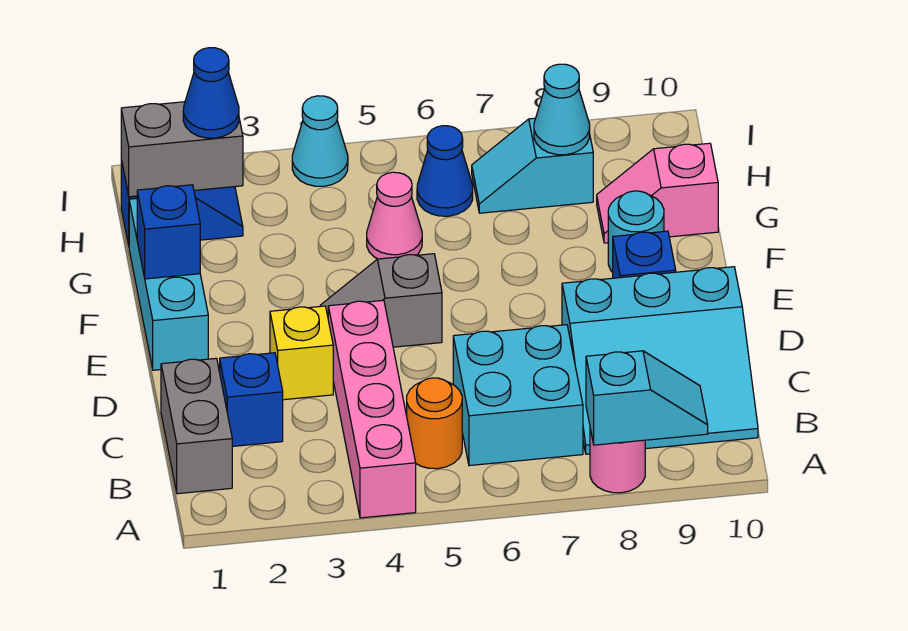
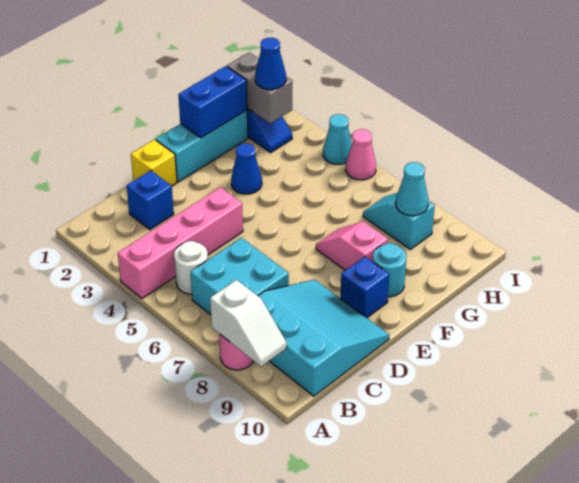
cyan 1x2 slope [586,351,708,445] -> white 1x2 slope [210,280,287,367]
grey 1x2 brick [161,358,232,494] -> none
orange 1x1 round brick [407,378,462,469] -> white 1x1 round brick [174,241,208,294]
cyan 3x3 slope [562,267,758,454] -> cyan 3x3 slope turned to [258,280,389,396]
yellow 1x1 brick [270,306,333,400] -> yellow 1x1 brick moved to [131,140,177,186]
grey 1x2 slope [320,254,442,347] -> none
blue 1x1 brick [137,185,200,279] -> blue 1x2 brick [178,66,247,138]
pink 1x1 cone [367,172,422,259] -> pink 1x1 cone moved to [346,129,376,180]
pink 1x2 slope [597,143,718,243] -> pink 1x2 slope moved to [316,222,388,270]
blue 1x1 cone [417,126,473,216] -> blue 1x1 cone moved to [231,143,262,194]

